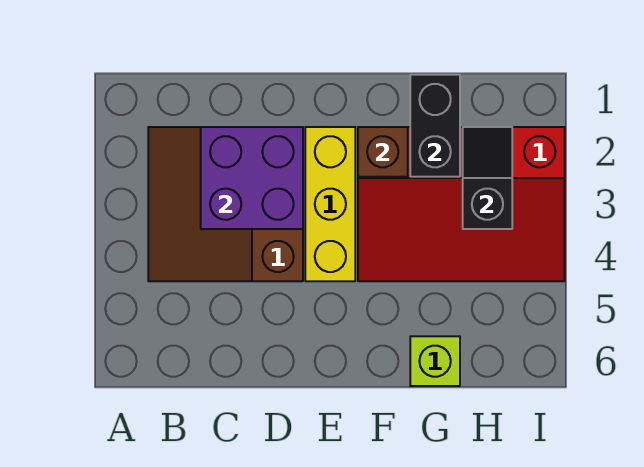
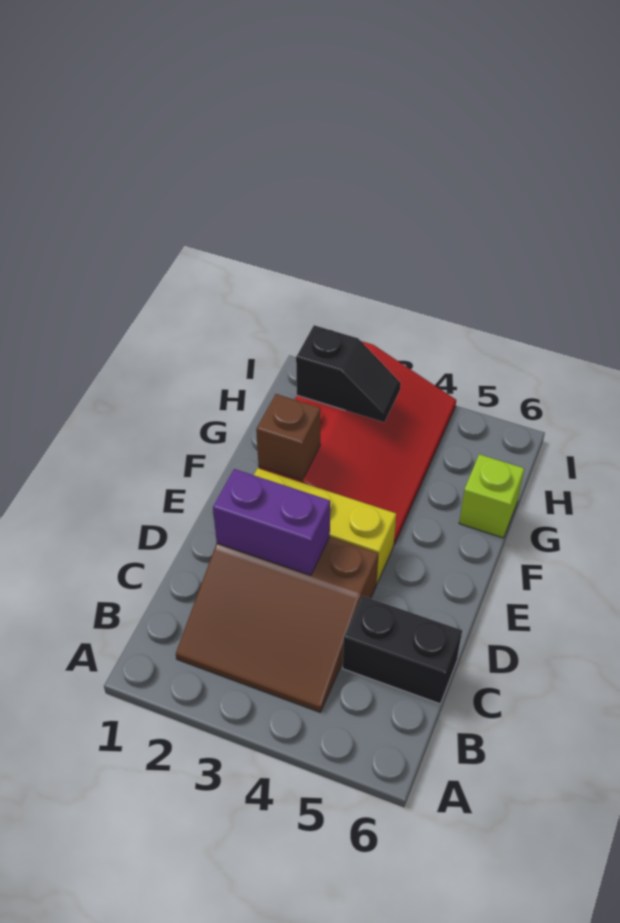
purple 2x2 brick [201,127,303,229] -> purple 1x2 brick [213,469,330,575]
black 1x2 brick [410,75,460,177] -> black 1x2 brick moved to [343,596,462,704]
black 1x2 slope [463,127,512,229] -> black 1x2 slope turned to [296,325,401,422]

